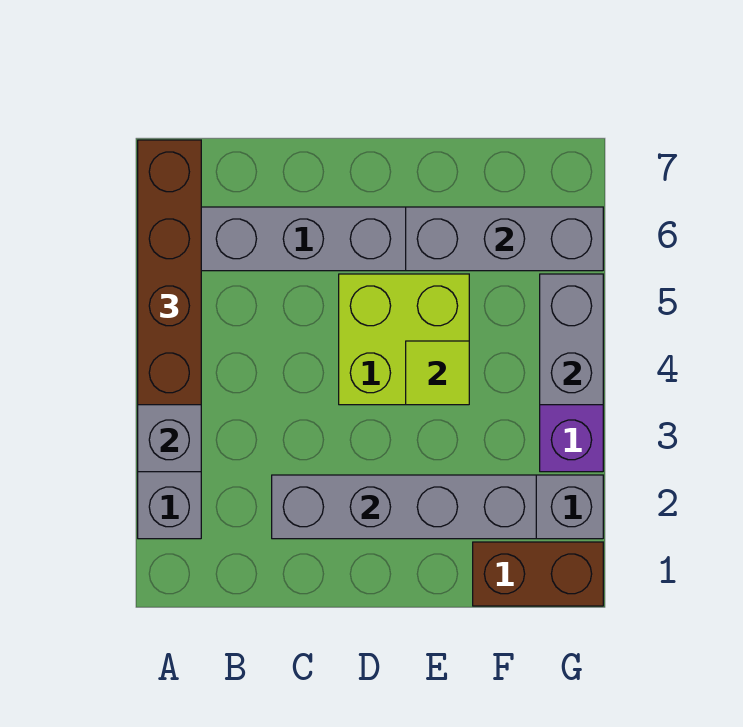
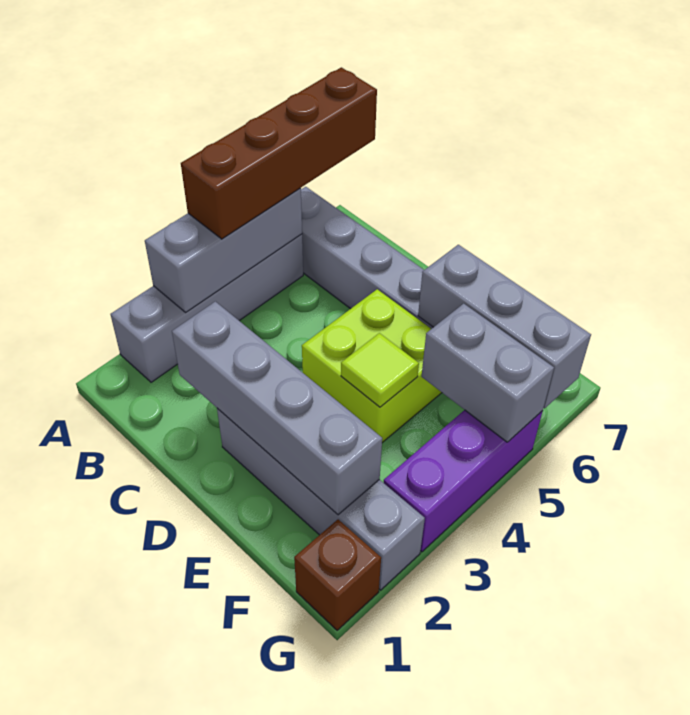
brown 1x2 brick [473,542,603,606] -> brown 1x1 brick [294,519,381,630]
grey 1x2 brick [540,274,603,405] -> grey 1x2 brick turned to [422,304,554,442]

